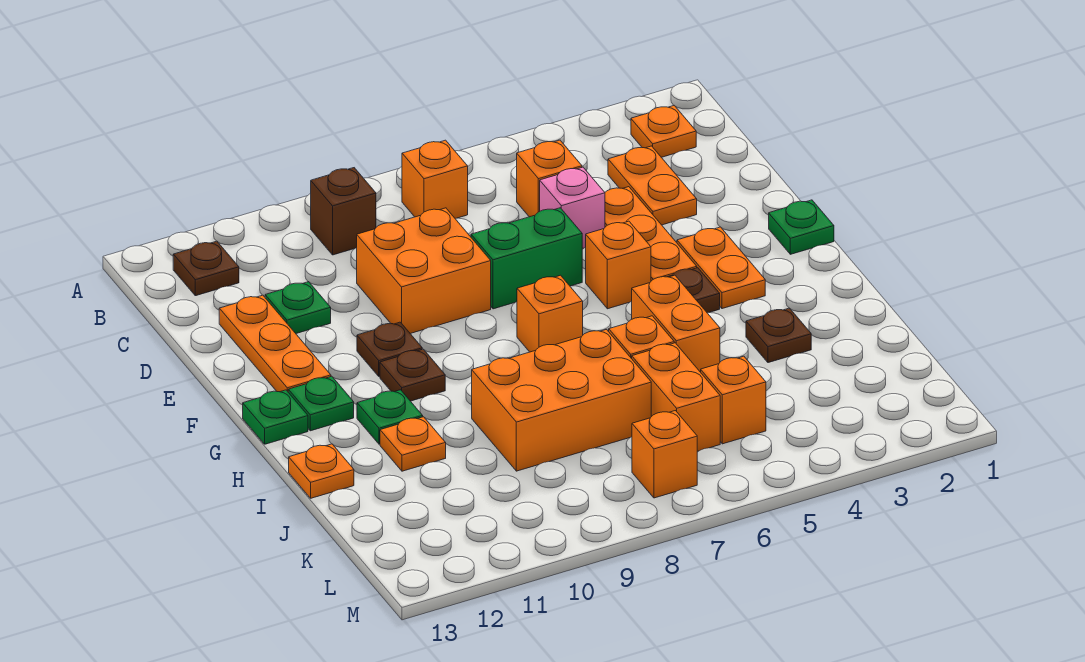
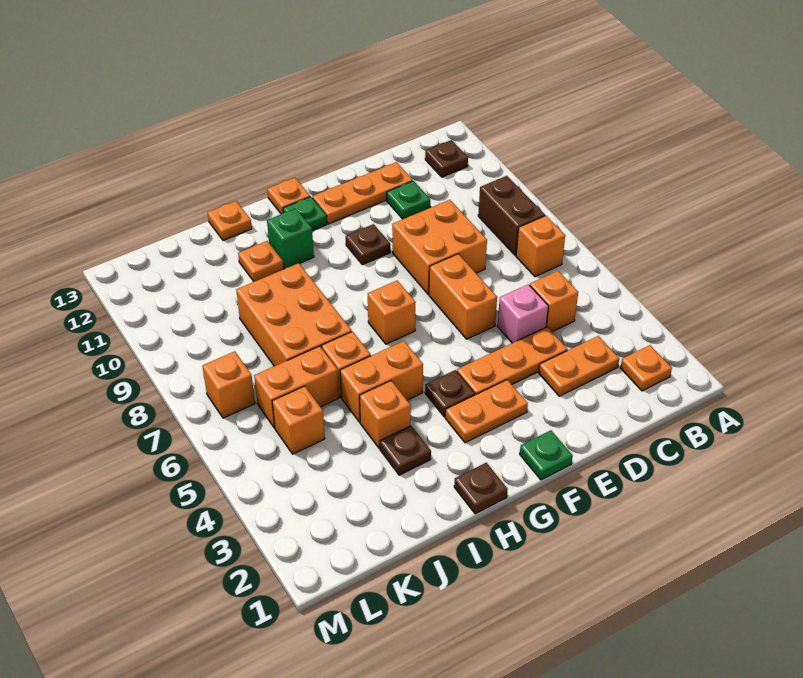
brown 1x1 brick [311,168,376,255] -> brown 1x2 brick [478,176,545,256]
green 1x2 brick [471,208,582,309] -> orange 1x2 brick [429,254,497,339]
orange 1x1 brick [586,221,651,309] -> orange 1x1 brick moved to [360,381,411,448]
brown 1x1 plate [380,349,445,401] -> brown 1x1 plate moved to [454,463,508,514]
green 1x1 plate [243,390,308,444] -> orange 1x1 plate [267,178,310,214]
green 1x1 plate [357,390,423,444] -> green 1x1 brick [267,209,314,269]

